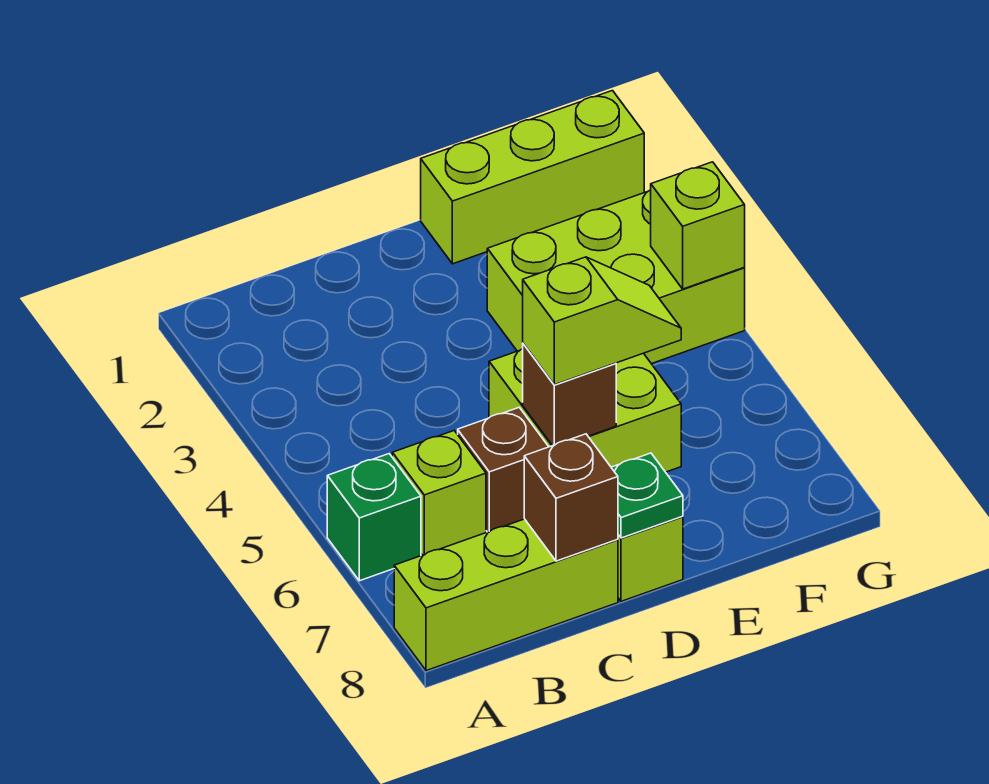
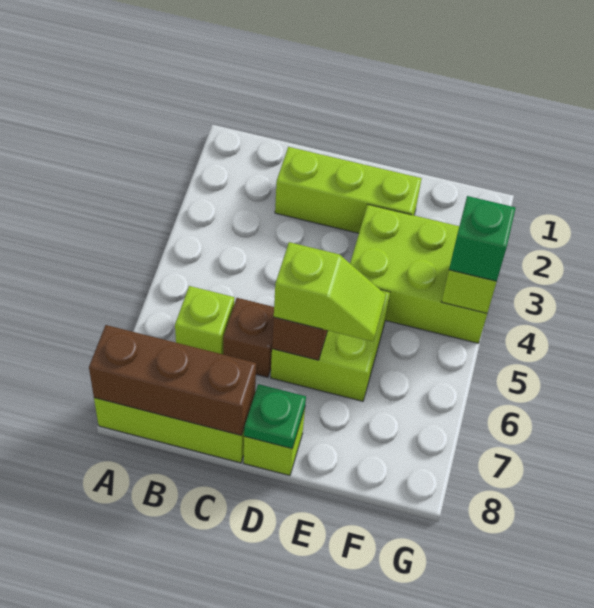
green 1x1 brick [327,454,421,581] -> green 1x1 brick moved to [449,196,516,281]
brown 1x1 brick [524,434,618,561] -> brown 1x3 brick [89,325,256,436]
lime 1x3 brick [421,91,644,264] -> lime 1x3 brick moved to [275,147,422,233]

